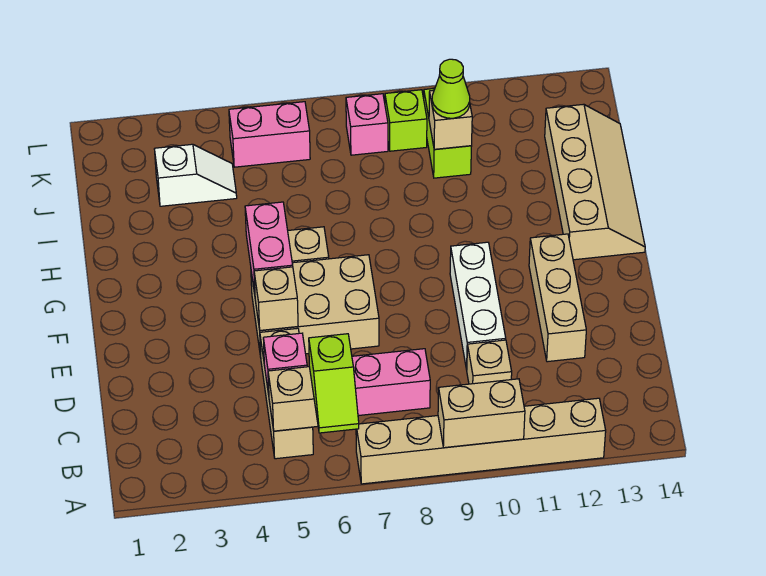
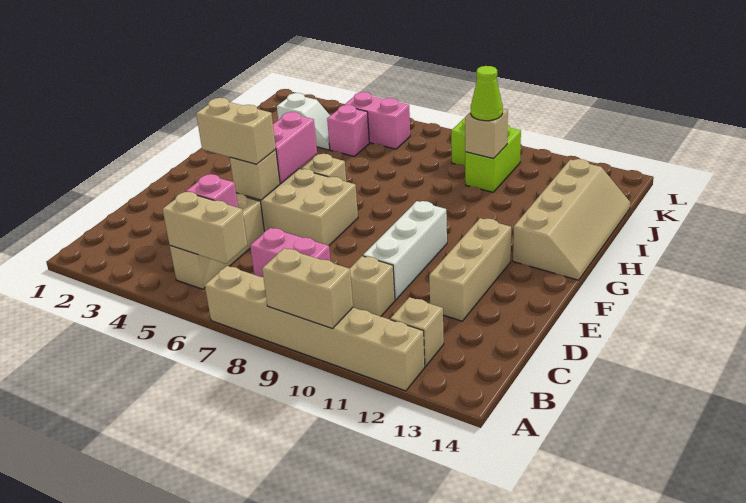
lime 1x2 slope [309,334,359,433] -> none
none -> tan 1x1 brick [390,297,444,366]
none -> tan 1x2 brick [196,98,276,164]
pink 1x1 brick [346,94,388,155] -> pink 1x1 brick moved to [327,105,369,156]

